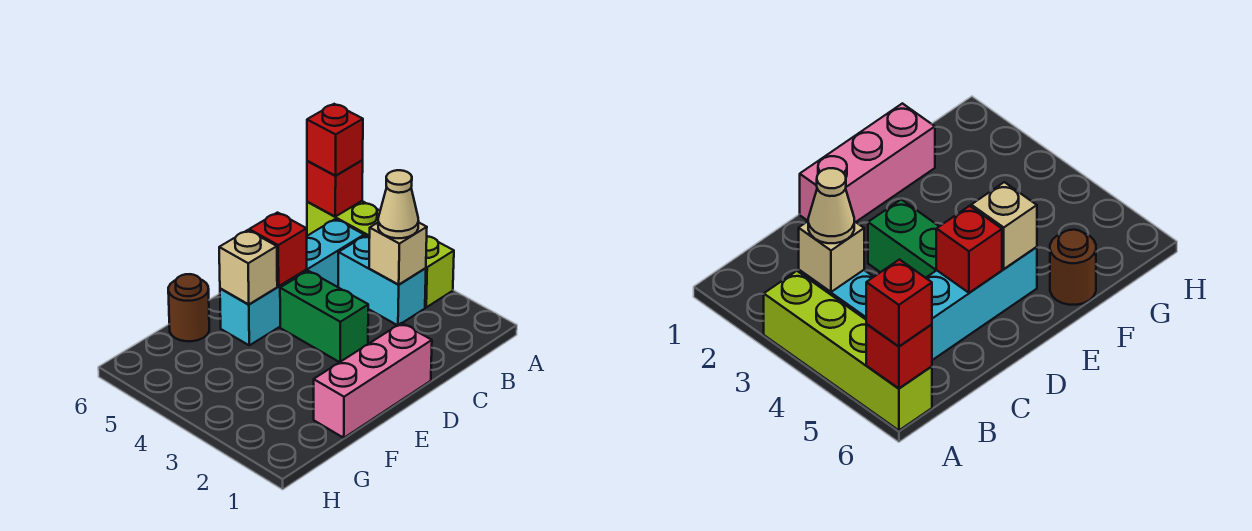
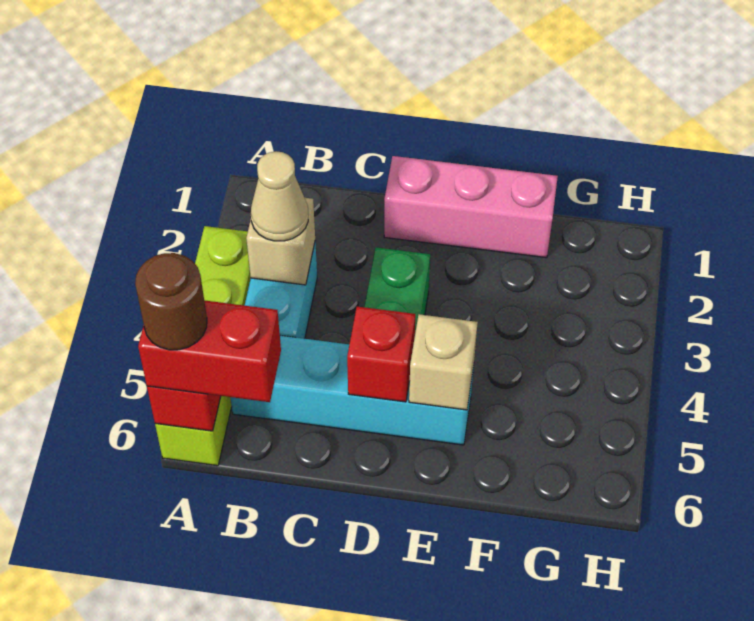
red 1x1 brick [307,104,363,176] -> red 1x2 brick [138,300,281,402]
brown 1x1 round brick [168,274,209,341] -> brown 1x1 round brick moved to [135,253,207,350]

